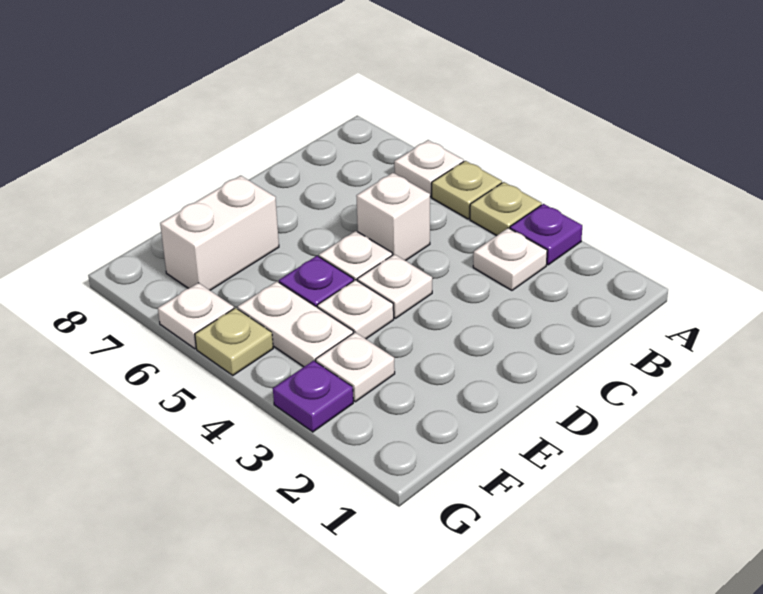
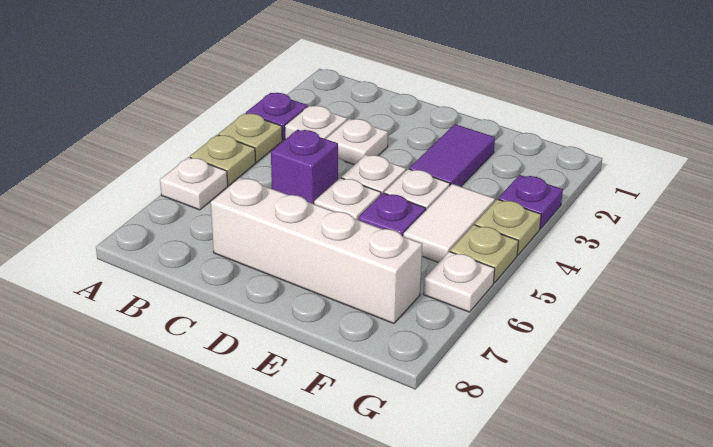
white 1x1 brick [356,173,430,261] -> purple 1x1 brick [271,130,338,204]
none -> purple 1x2 tile [409,124,495,187]
white 1x2 brick [160,176,279,290] -> white 1x4 brick [211,177,422,324]
white 1x1 plate [316,332,395,402] -> white 1x1 plate moved to [326,119,388,165]
white 1x2 plate [238,281,353,367] -> white 1x2 tile [403,184,495,263]
none -> tan 1x1 plate [475,199,541,255]

